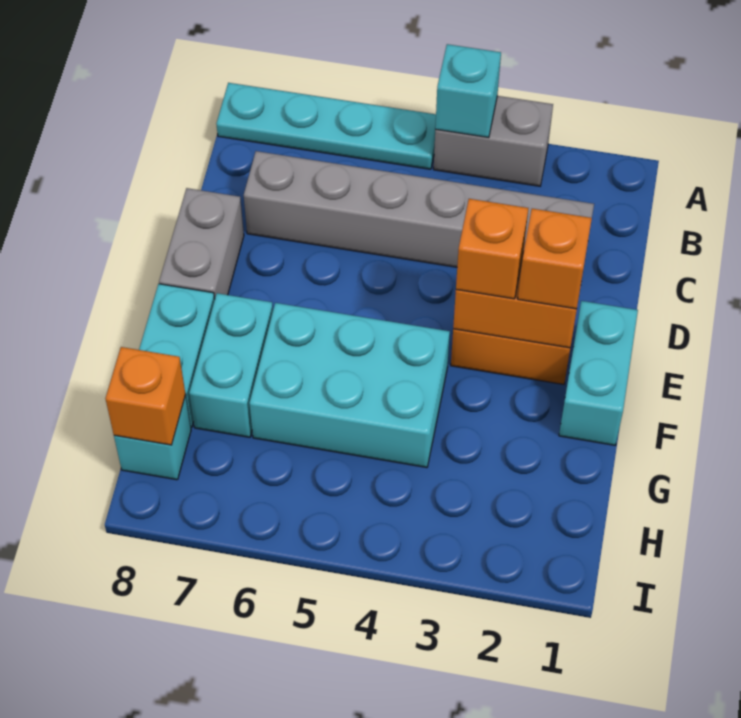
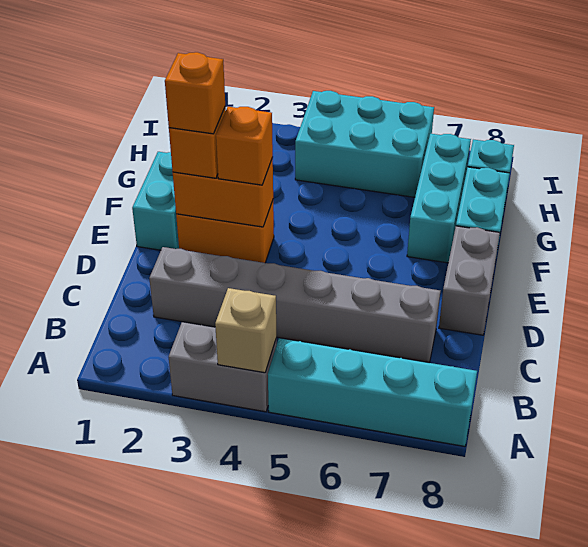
cyan 1x1 brick [435,44,501,138] -> tan 1x1 brick [215,288,276,373]
cyan 1x4 plate [216,83,436,169] -> cyan 1x4 brick [268,338,477,446]
cyan 2x3 brick [249,303,450,468] -> cyan 2x3 brick moved to [295,91,434,197]
cyan 1x2 brick [189,293,273,437] -> cyan 1x3 brick [407,134,471,263]
orange 1x1 brick [105,347,186,445] -> orange 1x1 brick moved to [165,52,225,134]

